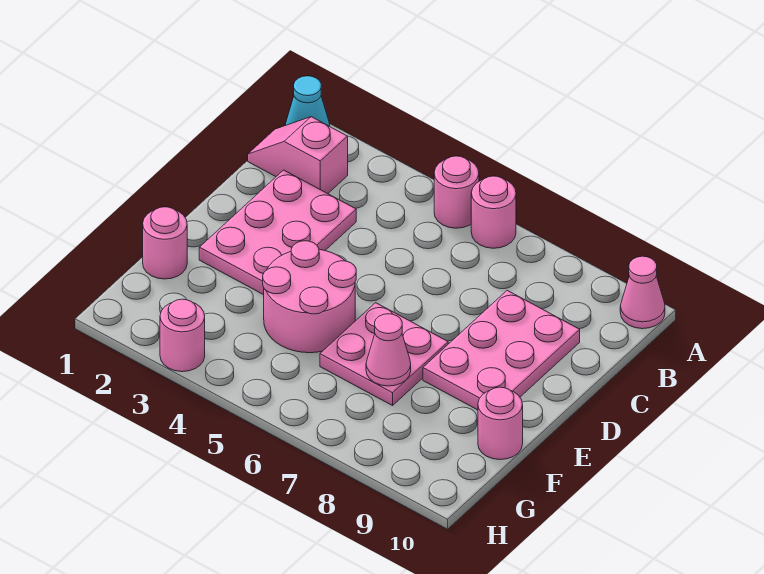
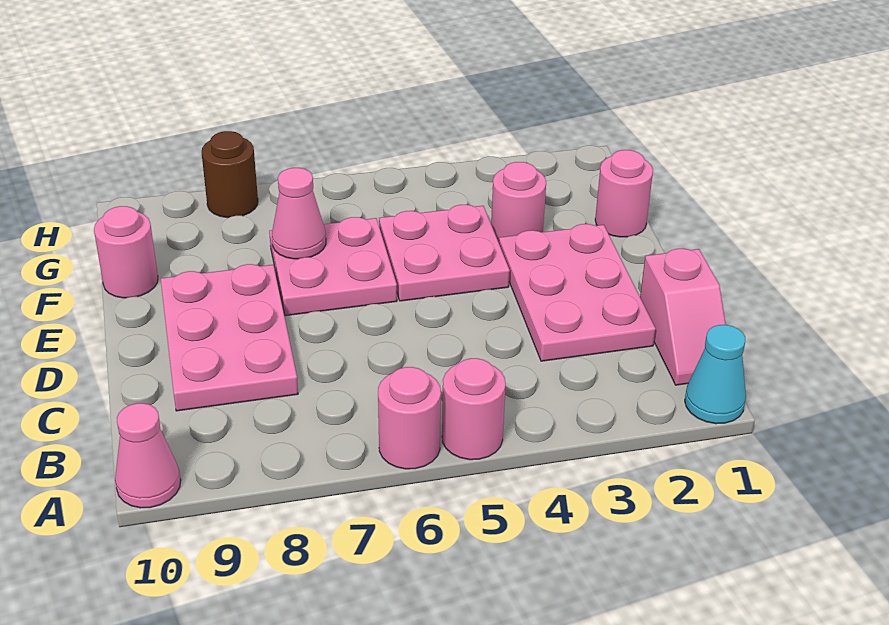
pink 1x2 slope [248,117,348,194] -> pink 1x2 slope turned to [640,249,726,385]
pink 2x2 round brick [263,241,356,353] -> pink 2x2 plate [379,205,510,301]
pink 1x1 round brick [160,299,205,372] -> pink 1x1 round brick moved to [491,162,546,242]
none -> brown 1x1 round brick [202,131,258,218]

